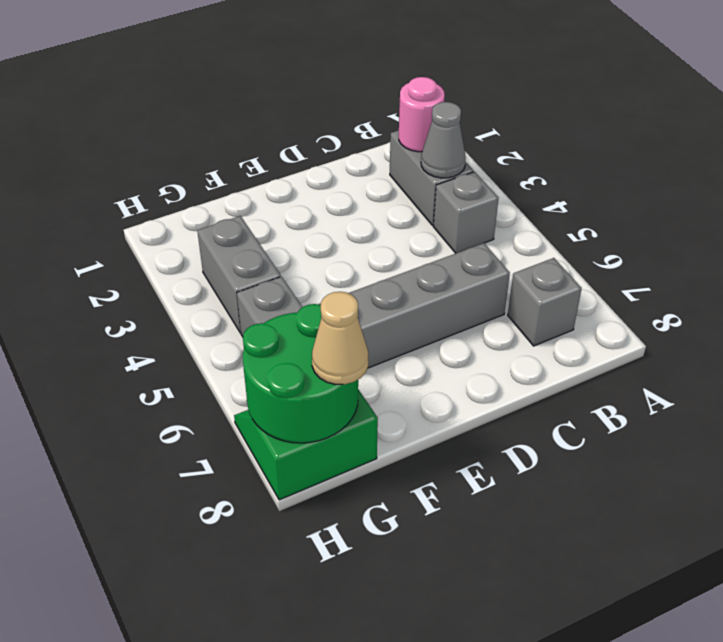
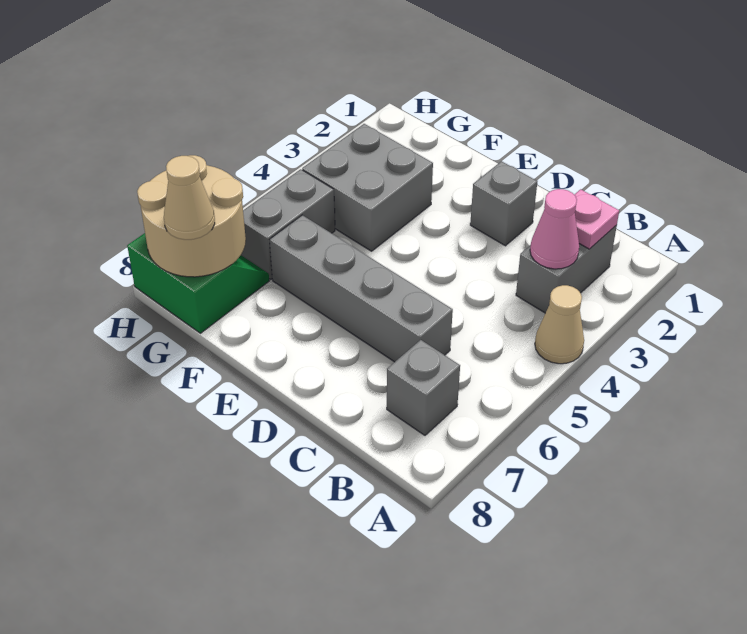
none -> tan 1x1 cone [535,285,584,364]
pink 1x1 round brick [399,77,445,152] -> pink 1x1 plate [574,189,619,249]
grey 1x1 cone [421,102,466,178] -> pink 1x1 cone [530,189,579,269]
grey 1x1 brick [433,172,498,253] -> grey 1x1 brick moved to [470,161,537,246]
grey 1x2 brick [197,216,281,333] -> grey 2x2 brick [302,124,433,251]
green 2x2 round brick [243,304,358,443] -> tan 2x2 round brick [137,155,246,277]

